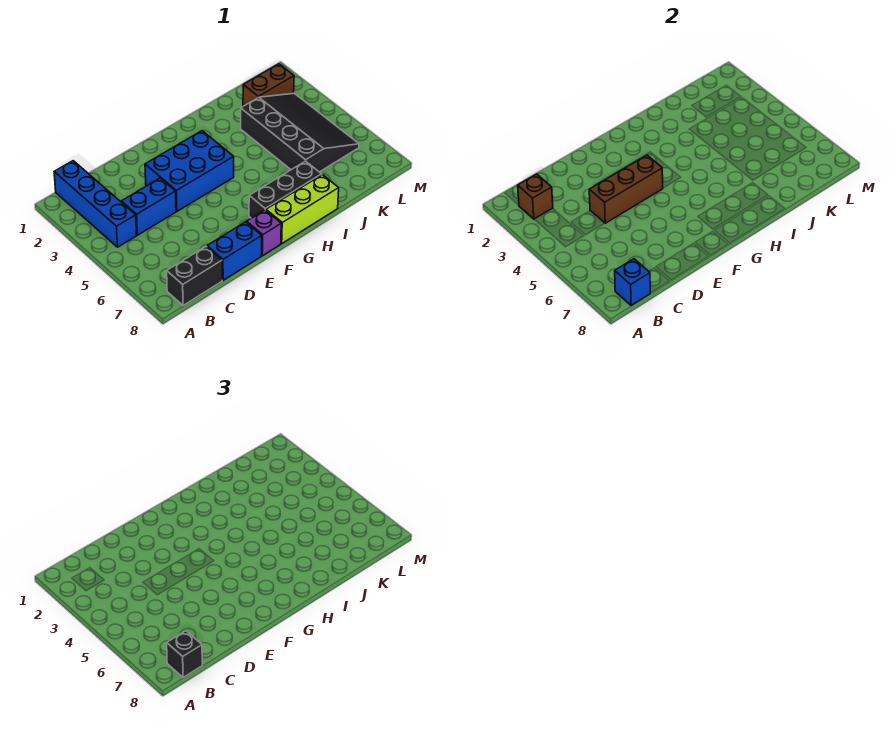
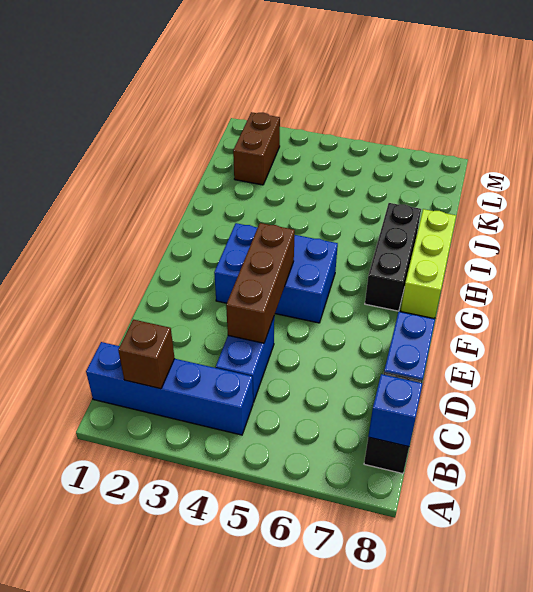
black 1x1 brick [167,631,202,677] -> none
blue 2x3 brick [145,131,234,211] -> blue 2x3 brick turned to [214,223,338,323]
purple 1x1 brick [247,210,281,256] -> none
black 3x4 slope [241,93,359,172] -> none

